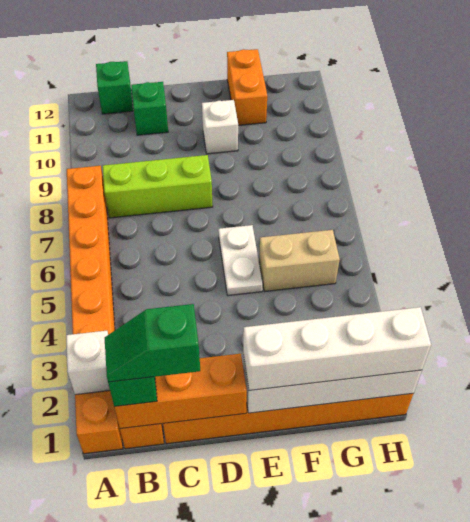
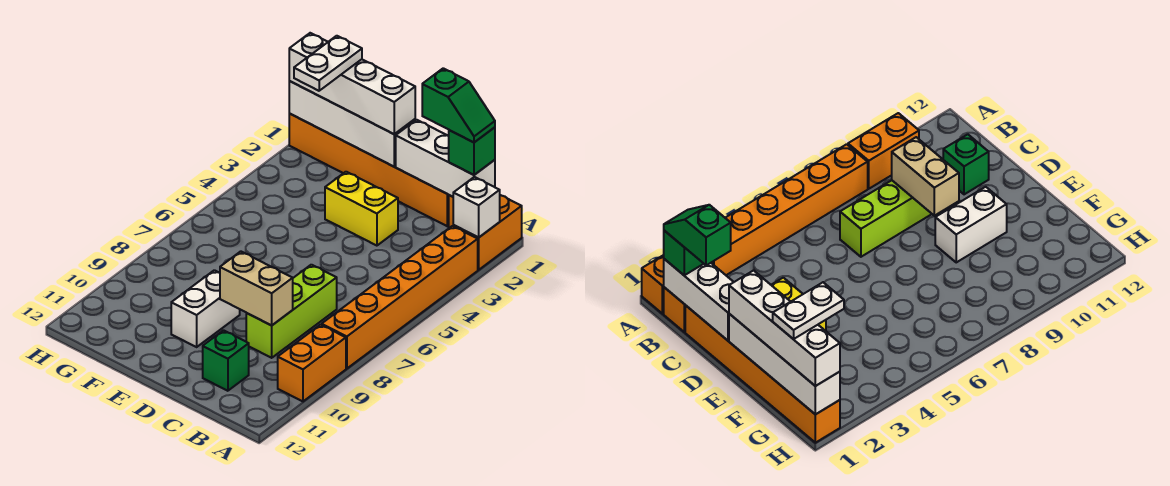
orange 1x3 brick [114,354,247,429] -> white 1x3 brick [396,120,495,197]
lime 1x3 brick [103,155,213,218] -> lime 1x3 brick turned to [246,265,337,358]
green 1x1 brick [96,61,133,114] -> none
none -> yellow 1x2 brick [325,172,398,246]
white 1x2 plate [218,225,263,296] -> white 1x2 plate moved to [294,36,362,91]
white 1x1 brick [202,100,238,154] -> white 1x2 brick [171,270,240,347]
tan 1x2 brick [259,230,340,292] -> tan 1x2 brick moved to [220,251,293,325]
orange 1x2 brick [227,49,267,125] -> orange 1x2 brick moved to [278,325,346,401]

